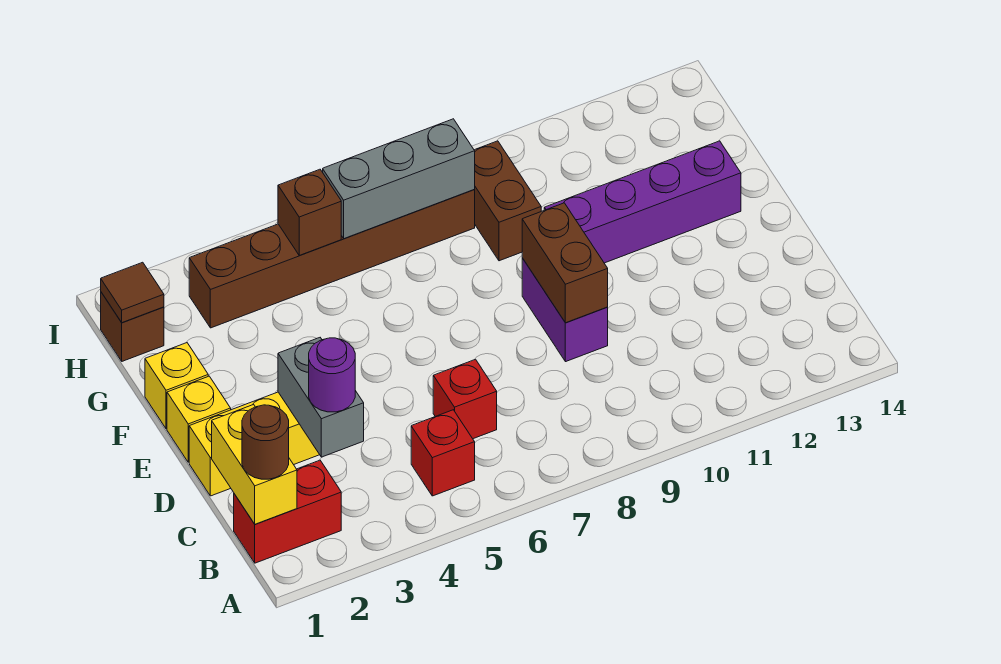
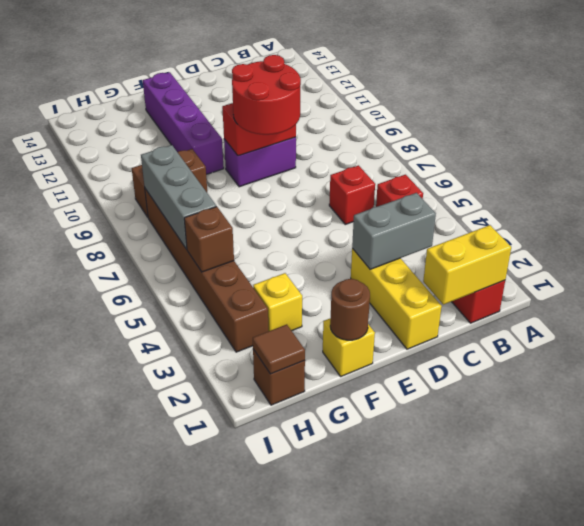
brown 1x1 round brick [242,405,289,479] -> brown 1x1 round brick moved to [330,279,370,340]
purple 1x1 round brick [309,338,355,412] -> none
none -> red 2x2 round brick [232,55,301,135]
brown 1x2 brick [522,203,608,323] -> red 1x2 brick [222,103,296,156]
yellow 1x1 brick [167,376,231,462] -> yellow 1x1 brick moved to [253,273,302,331]

